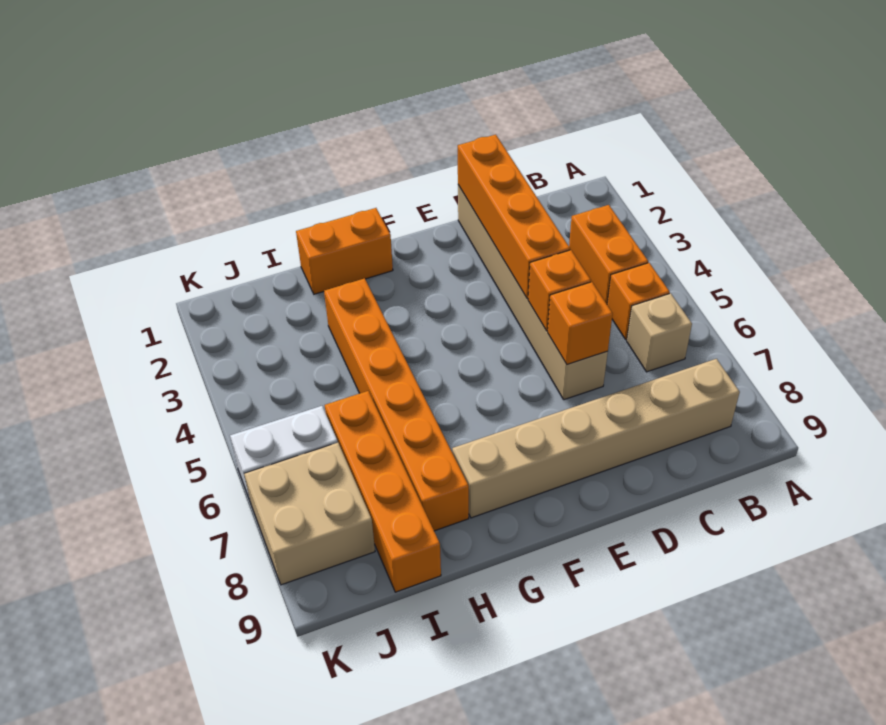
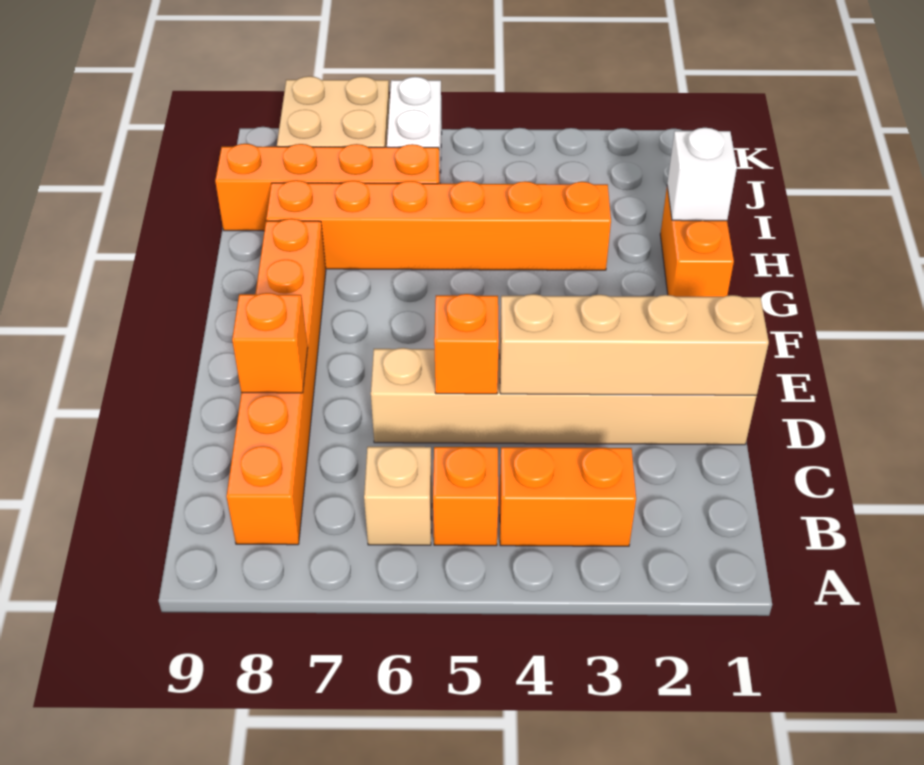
tan 1x6 brick [452,359,740,518] -> orange 1x6 brick [226,219,326,545]
orange 1x4 brick [458,135,570,299] -> tan 1x4 brick [500,294,769,395]
orange 1x1 brick [548,282,613,364] -> orange 1x1 brick moved to [232,293,308,393]
none -> white 1x1 brick [667,128,737,221]

